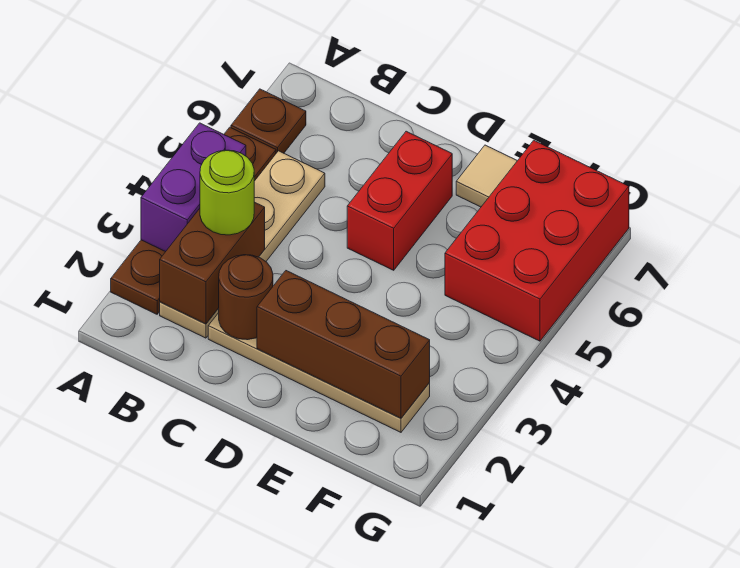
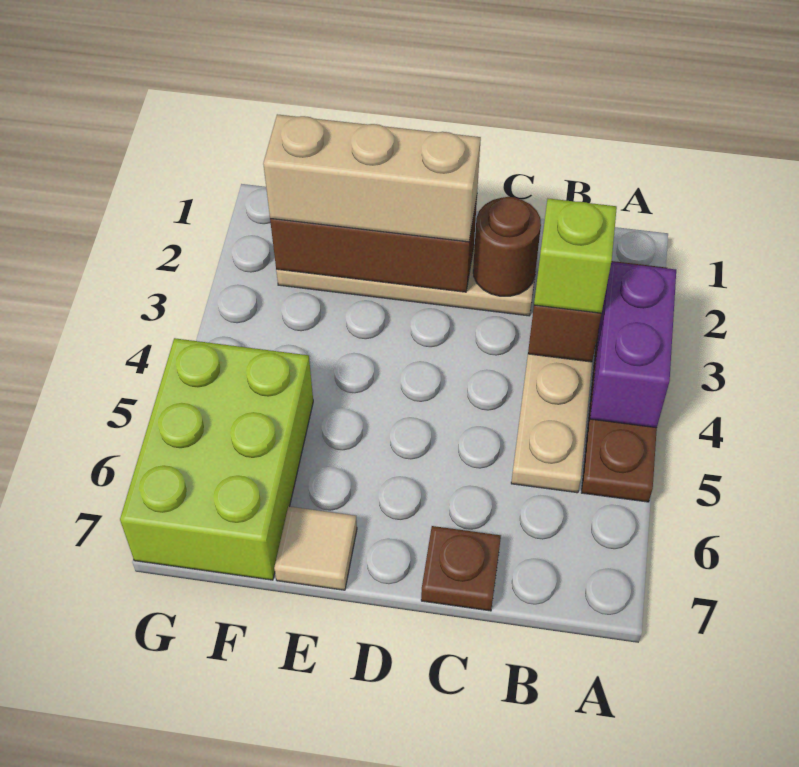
brown 1x1 plate [231,89,306,153] -> brown 1x1 plate moved to [421,526,501,611]
lime 1x1 round brick [200,150,254,235] -> lime 1x1 brick [534,198,617,313]
none -> tan 1x3 brick [263,114,481,242]
red 1x2 brick [347,131,452,270] -> none
red 2x3 brick [445,140,629,341] -> lime 2x3 brick [120,338,313,580]

